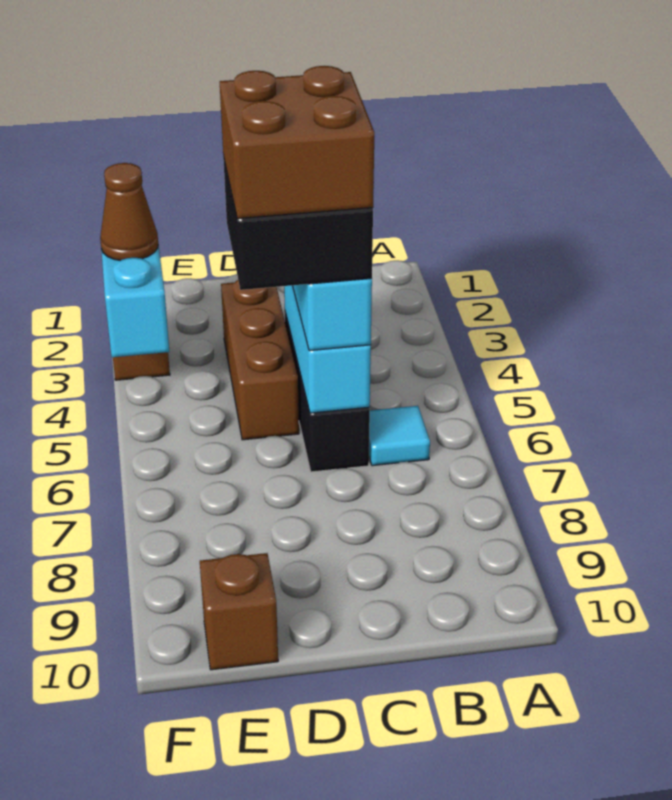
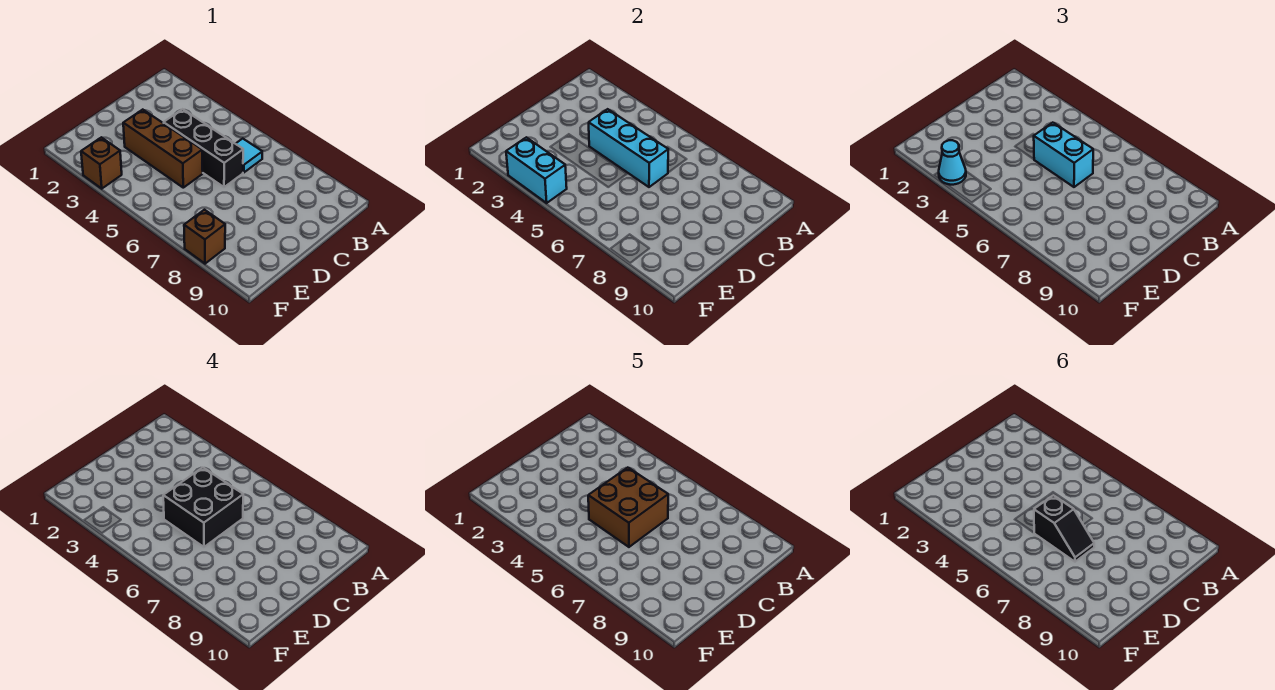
none -> black 1x2 slope [1034,495,1094,562]
brown 1x1 brick [200,553,278,670] -> brown 1x1 brick moved to [184,210,225,264]
brown 1x1 cone [100,163,158,261] -> cyan 1x1 cone [939,140,966,185]

